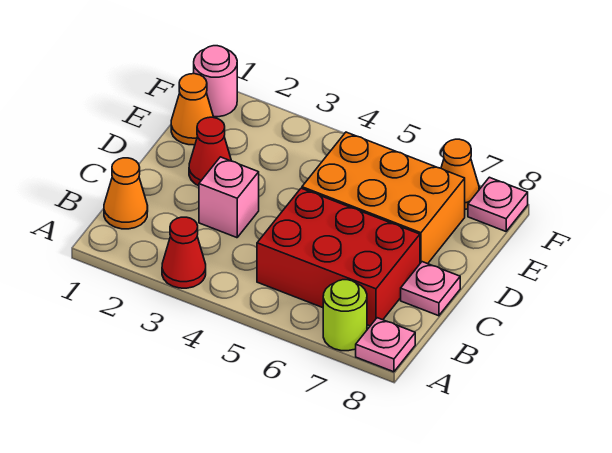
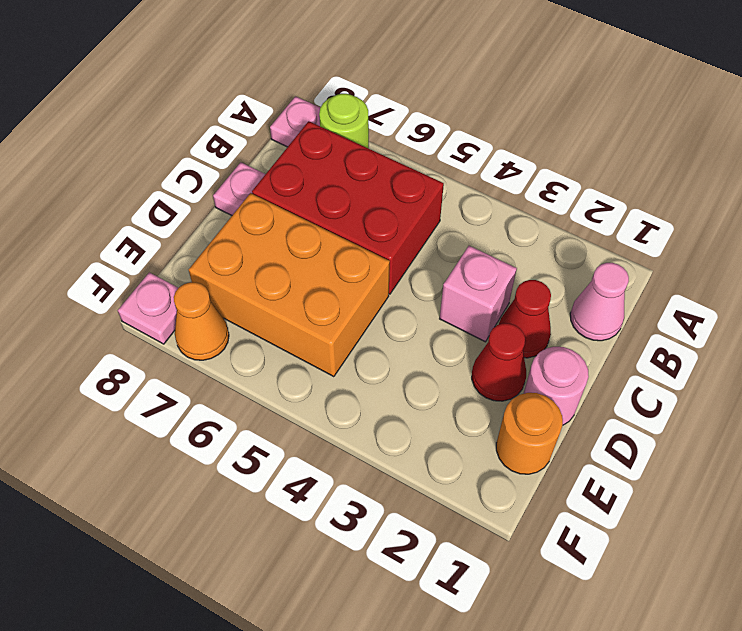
red 1x1 cone [162,217,206,288] -> red 1x1 cone moved to [499,280,551,358]
orange 1x1 cone [104,158,148,229] -> pink 1x1 cone [570,263,629,341]
orange 1x1 cone [171,74,213,145] -> orange 1x1 round brick [496,393,563,474]
pink 1x1 round brick [194,46,237,117] -> pink 1x1 round brick moved to [524,347,589,425]

